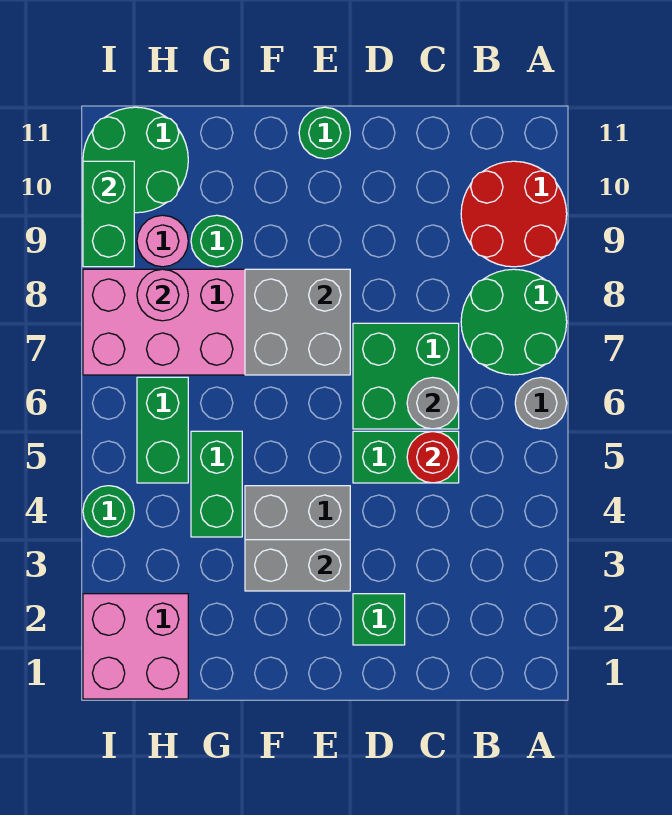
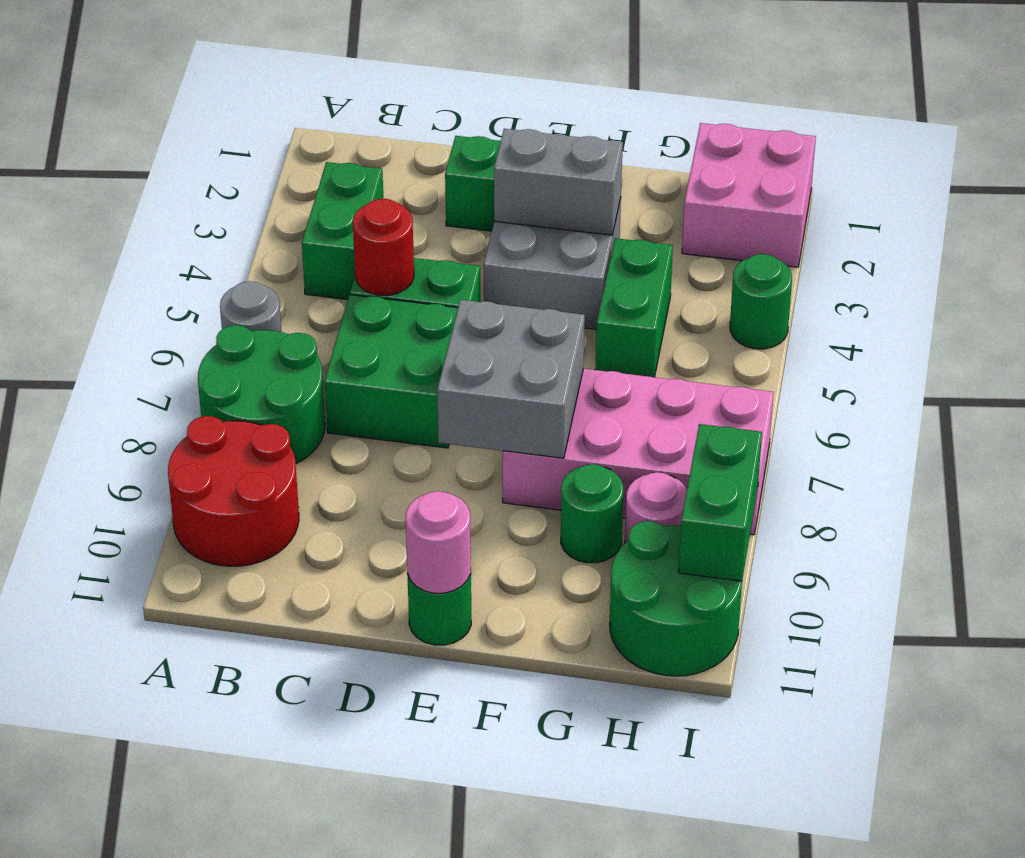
grey 1x1 round brick [407,378,459,429] -> none
green 1x2 brick [137,377,188,483] -> green 1x2 brick moved to [302,162,383,300]
pink 1x1 round brick [137,269,188,321] -> pink 1x1 round brick moved to [406,491,471,593]

